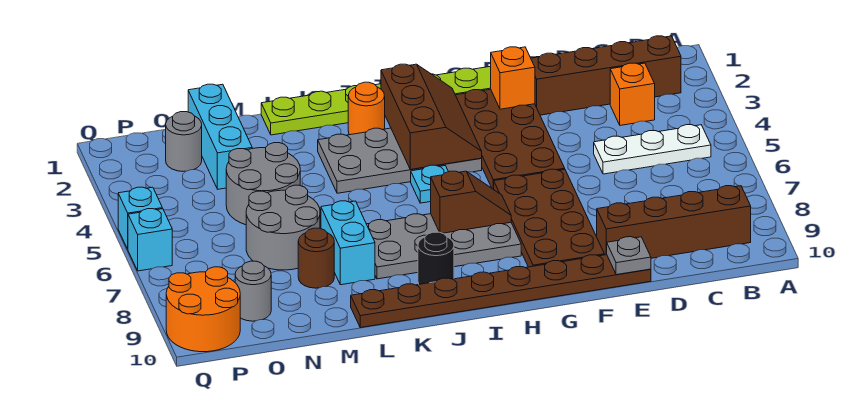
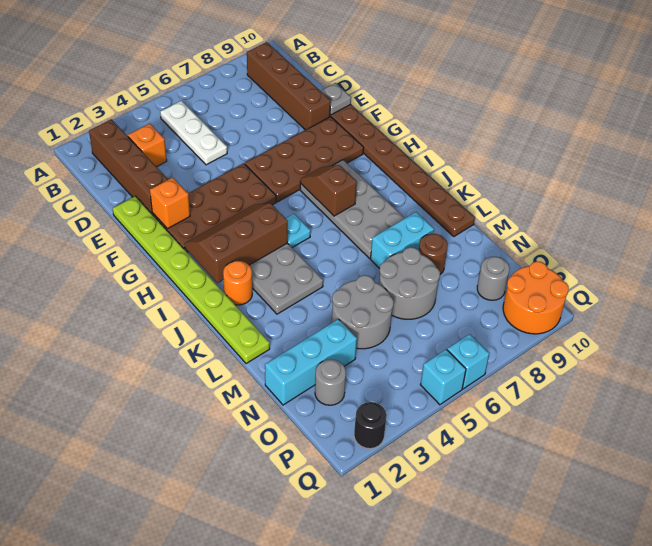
black 1x1 round brick [418,232,454,284] -> black 1x1 round brick moved to [354,402,387,449]

